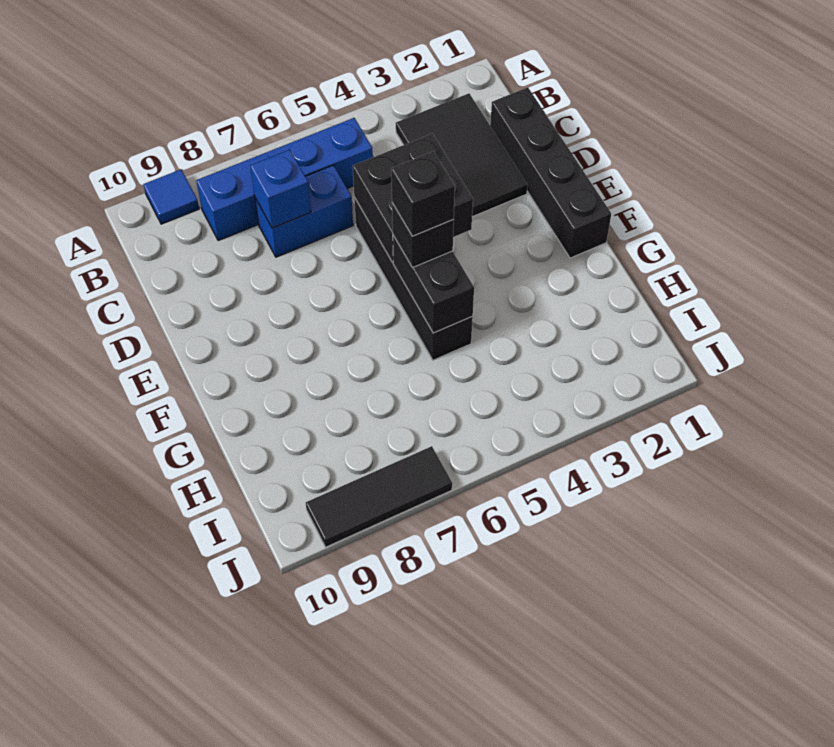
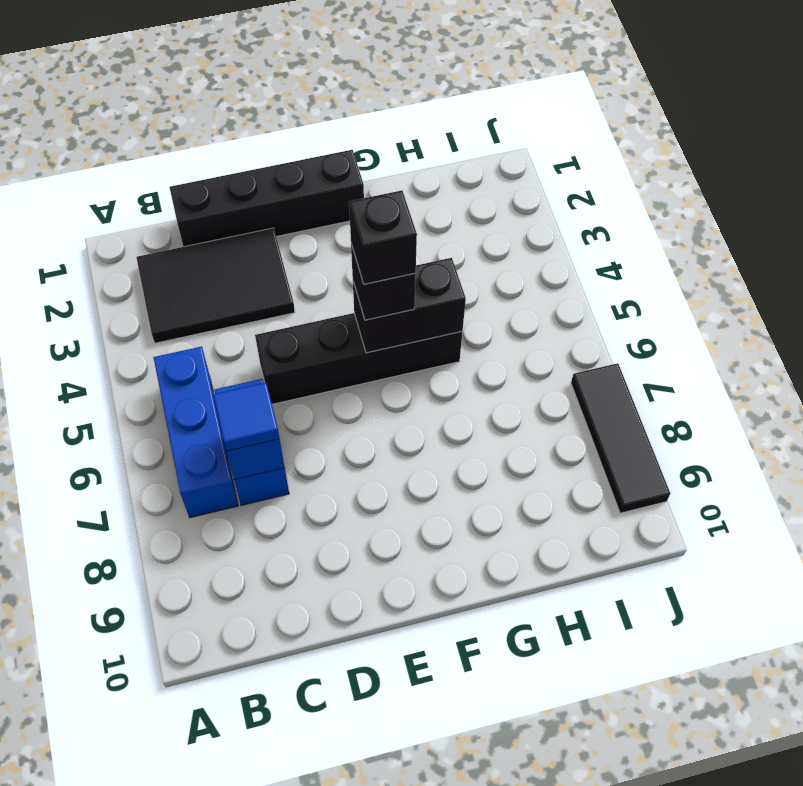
blue 1x1 tile [143,170,199,224] -> blue 1x1 tile moved to [213,383,280,451]
blue 1x4 brick [196,118,373,241] -> blue 1x3 brick [153,347,238,518]
black 2x2 brick [353,134,473,262] -> none

